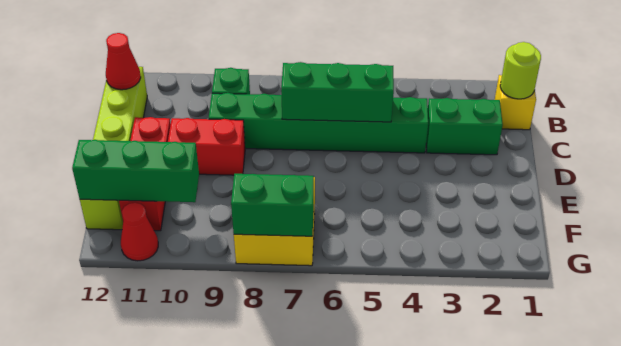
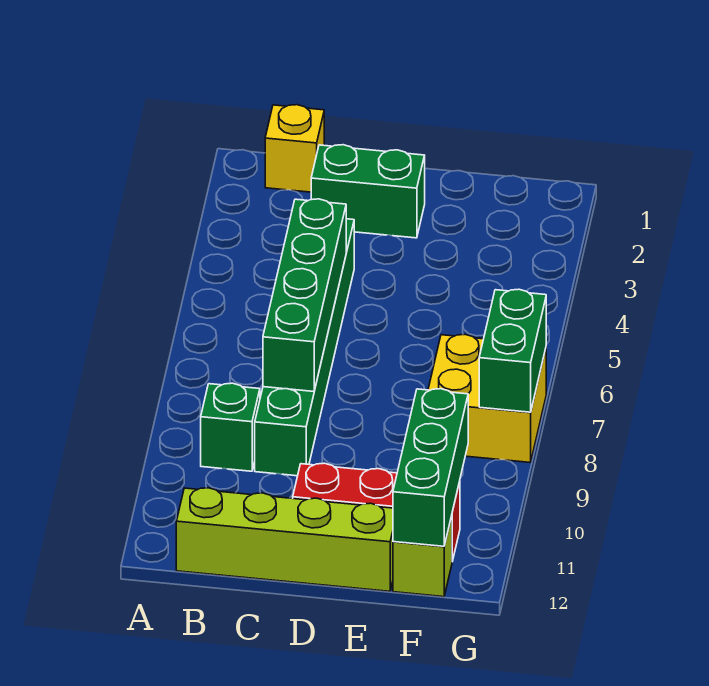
lime 1x1 round brick [500,42,541,99] -> none
red 1x1 cone [106,33,141,90] -> none
green 1x2 brick [426,98,503,155] -> green 1x2 brick turned to [311,145,425,238]
green 1x3 brick [281,62,394,122] -> green 1x4 brick [263,199,346,392]
red 1x2 brick [168,118,245,175] -> none
red 1x1 cone [121,202,158,261] -> none

